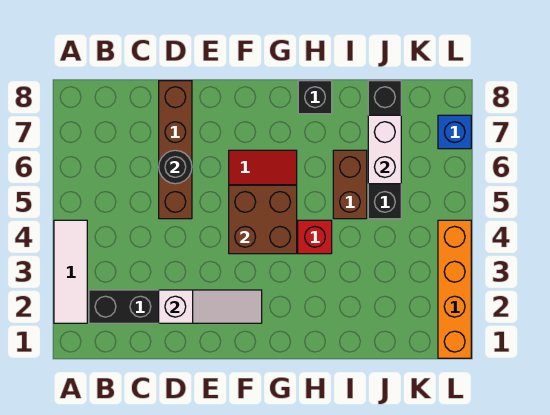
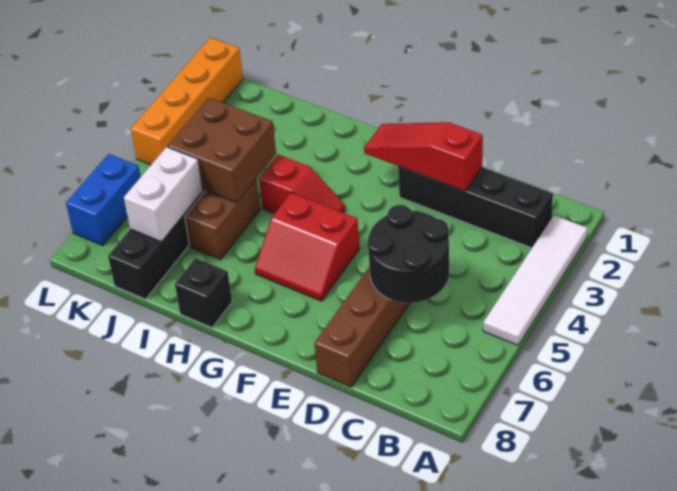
white 1x3 tile [54,220,87,323] -> white 1x4 tile [483,215,588,345]
white 1x3 slope [159,290,262,323] -> red 1x3 slope [364,122,483,191]
black 1x1 round brick [159,150,192,184] -> black 2x2 round brick [367,205,449,303]
brown 2x2 brick [229,185,297,254] -> brown 2x2 brick moved to [168,97,276,203]
blue 1x1 brick [438,115,471,149] -> blue 1x2 brick [66,154,141,246]

